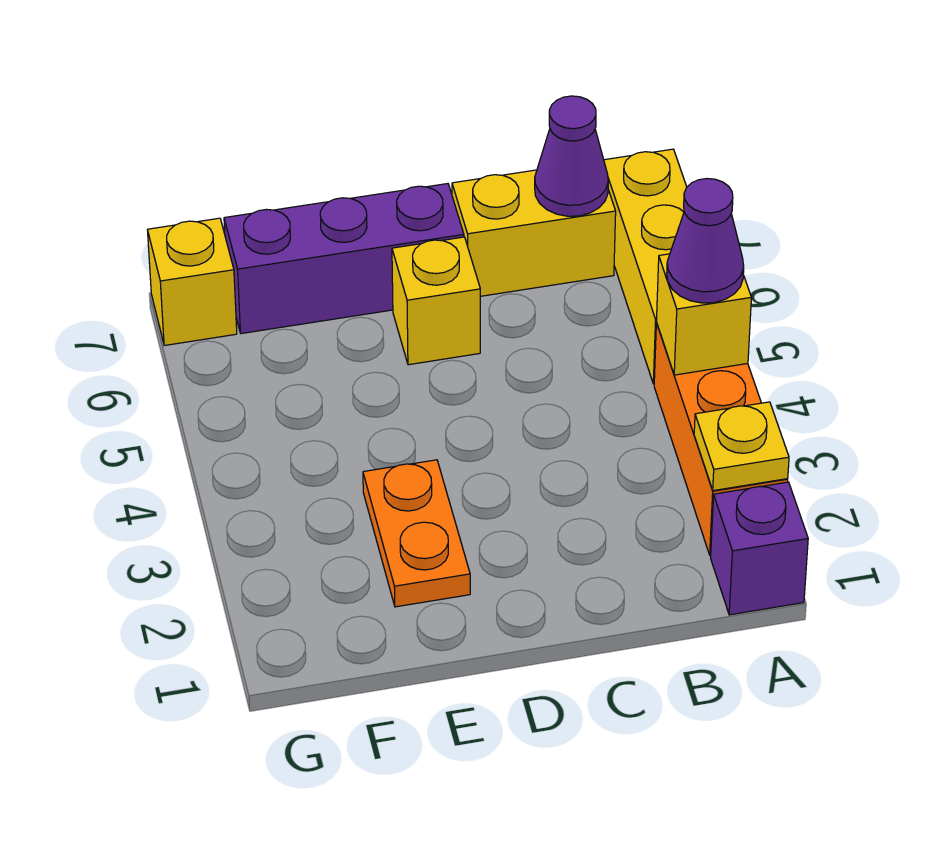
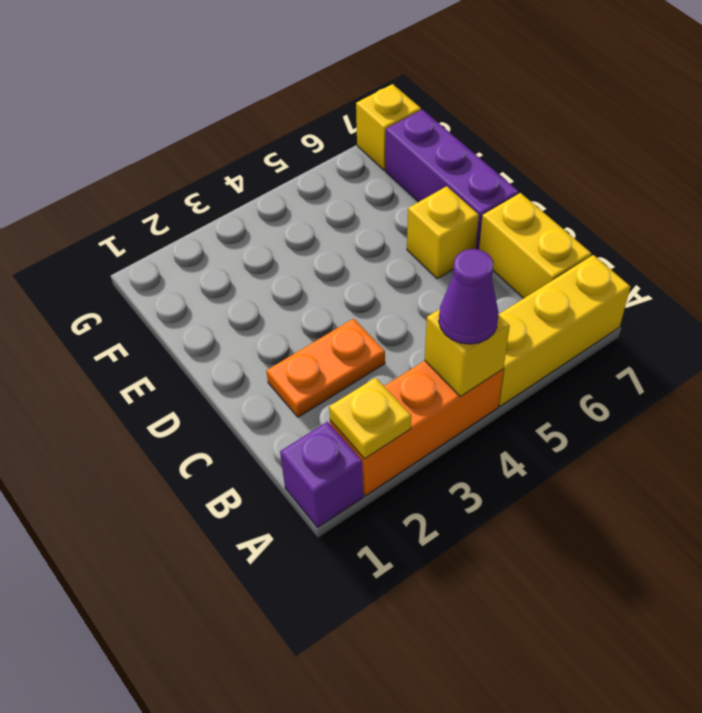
purple 1x1 cone [535,96,608,216] -> none
orange 1x2 plate [363,460,470,607] -> orange 1x2 plate moved to [266,319,385,417]

